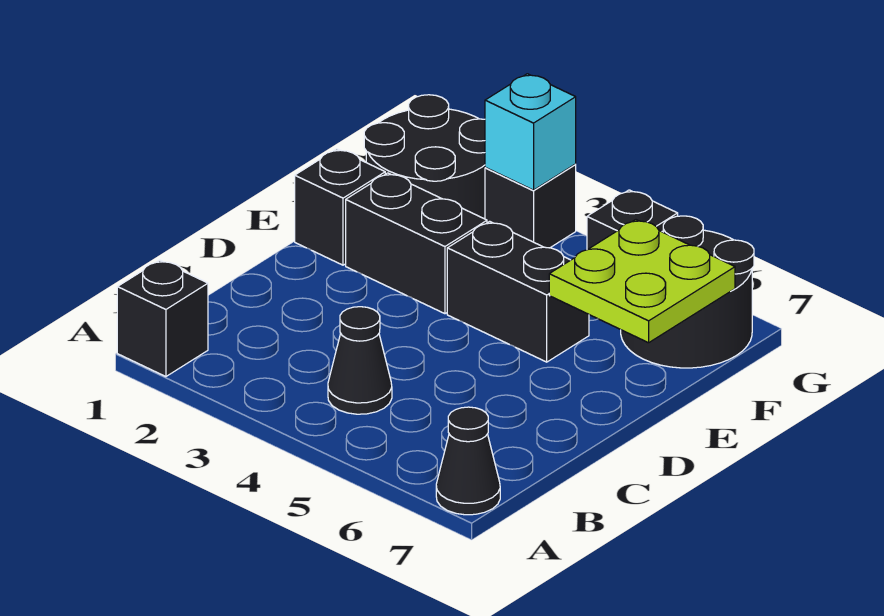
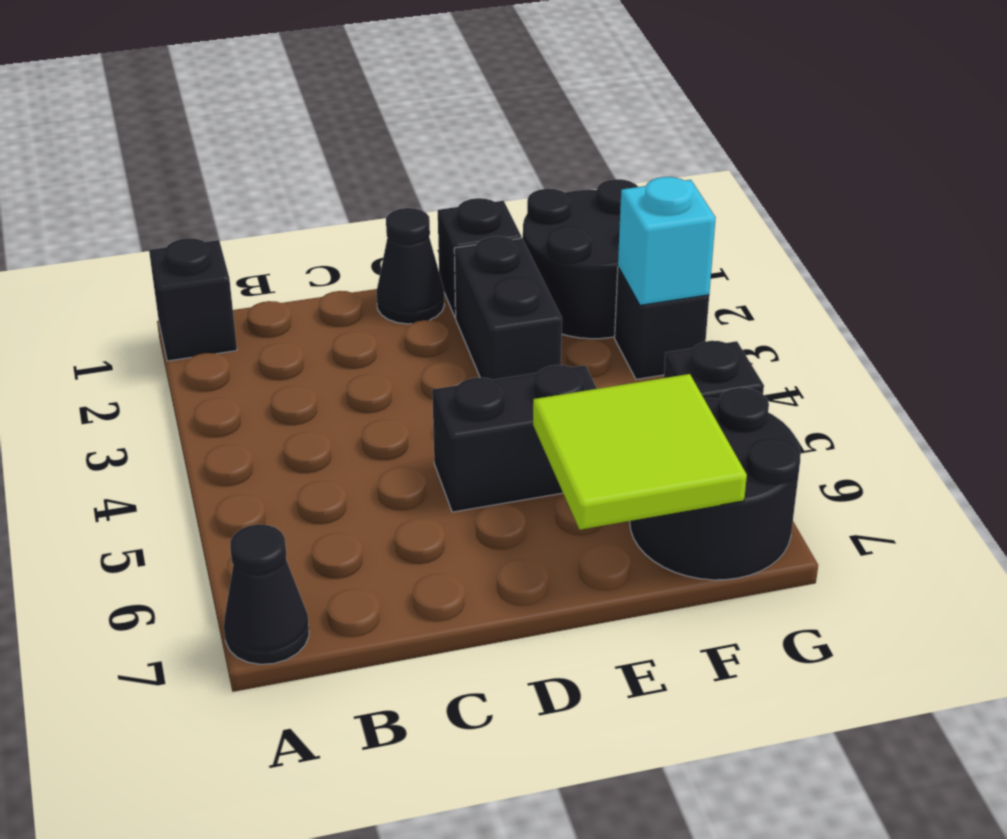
black 1x1 cone [328,307,392,414] -> black 1x1 cone moved to [376,208,445,324]
black 1x2 brick [447,221,589,362] -> black 1x2 brick turned to [432,365,597,512]
lime 2x2 plate [549,220,735,343] -> lime 2x2 tile [533,374,747,530]

